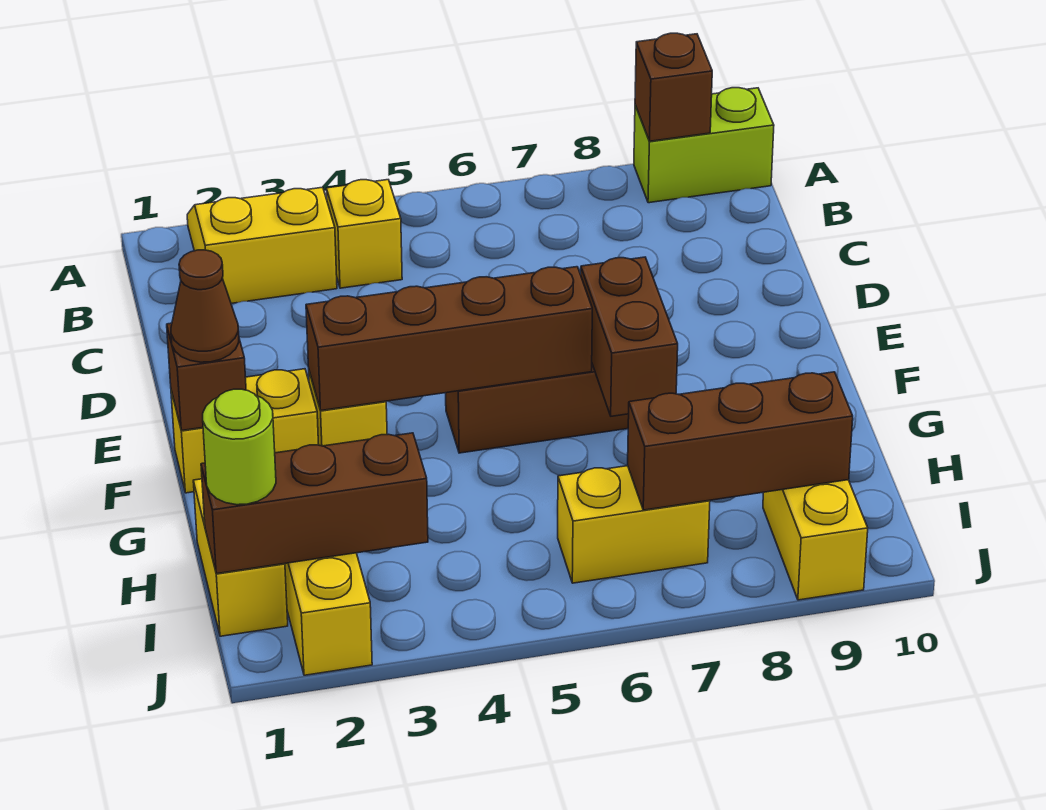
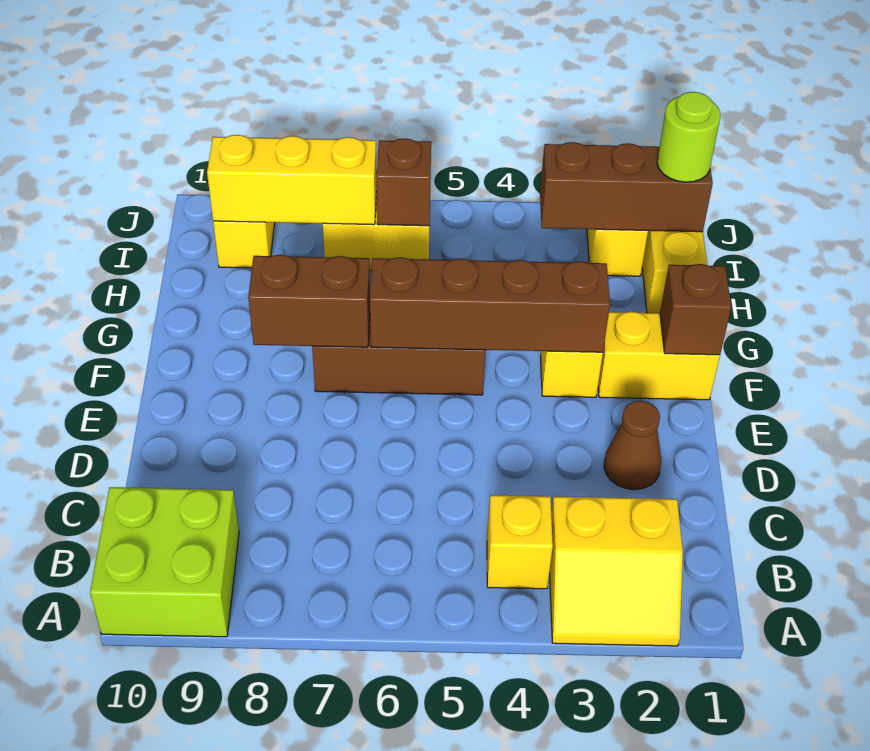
lime 1x2 brick [634,88,774,203] -> lime 2x2 brick [90,487,239,637]
brown 1x1 brick [635,33,712,141] -> brown 1x1 brick moved to [377,138,431,226]
brown 1x1 cone [171,250,239,362] -> brown 1x1 cone moved to [604,401,661,490]
brown 1x2 brick [581,257,678,416] -> brown 1x2 brick turned to [248,255,370,347]
brown 1x3 brick [627,372,853,510] -> yellow 1x3 brick [207,135,377,225]

